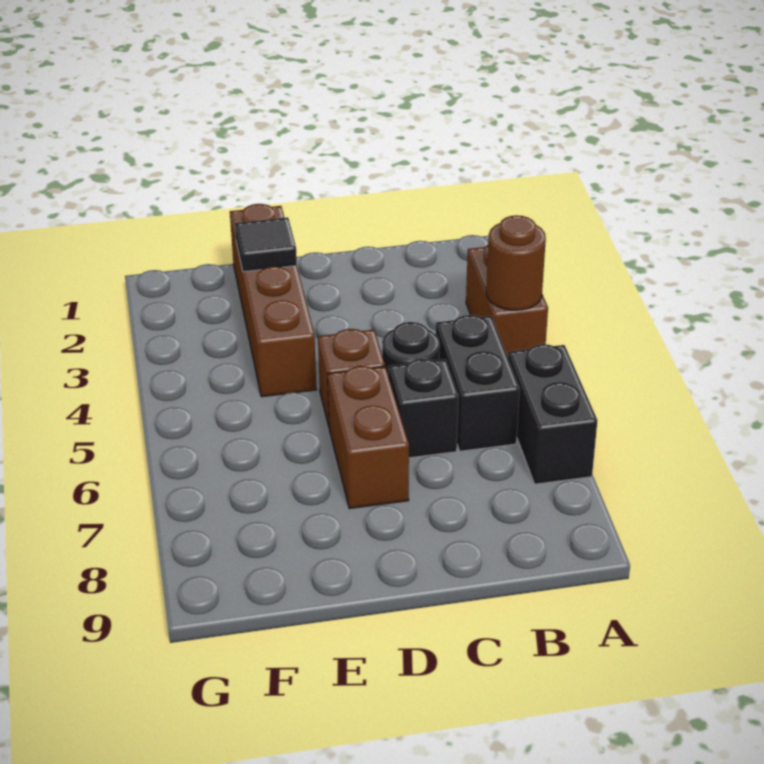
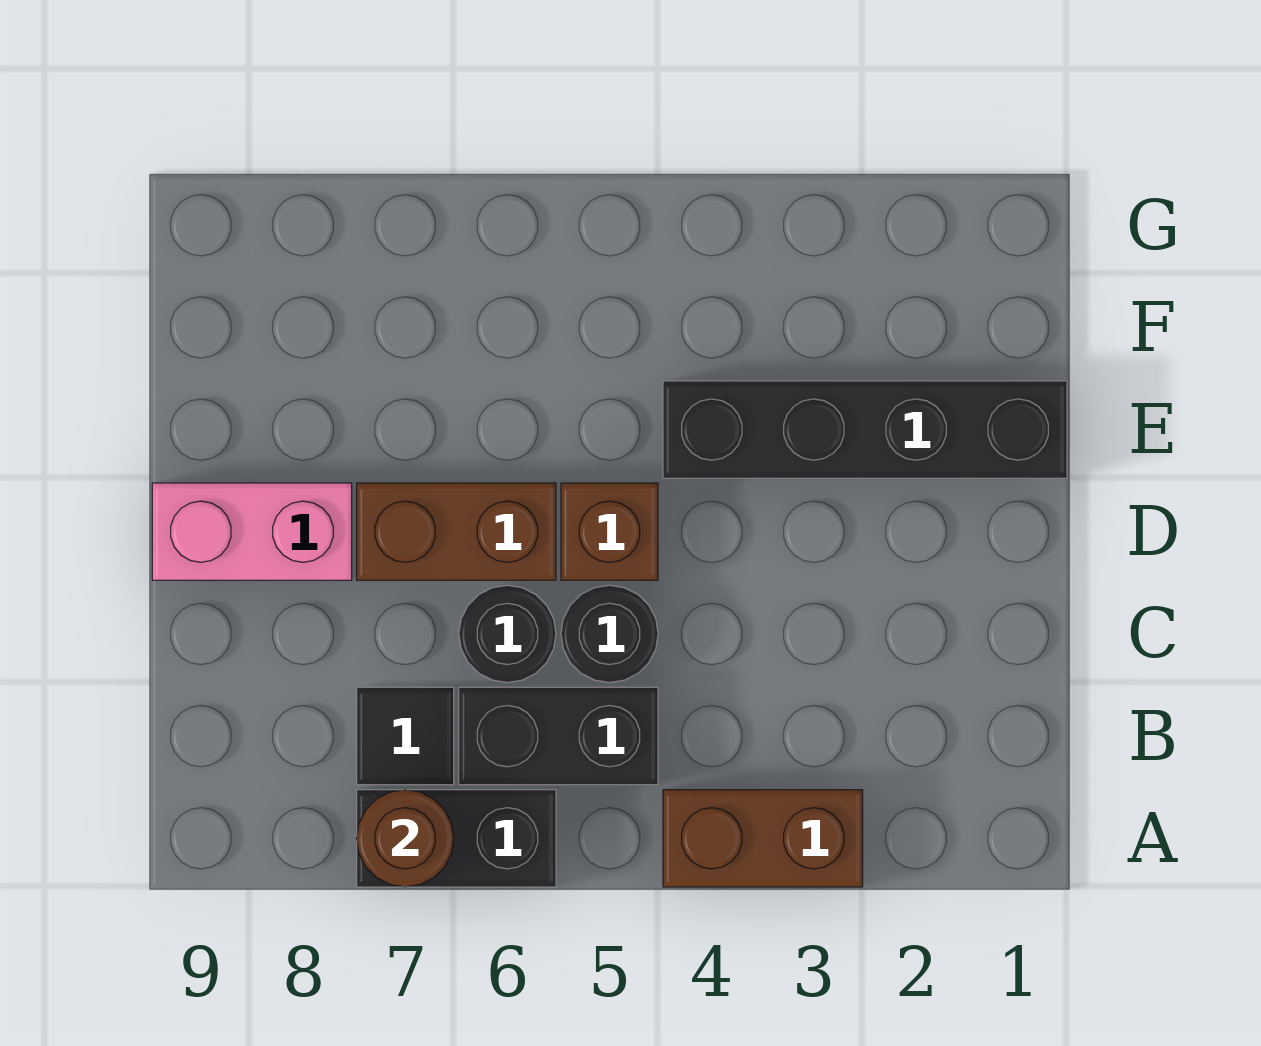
brown 1x1 round brick [486,215,546,310] -> brown 1x1 round brick moved to [357,790,454,887]
black 1x1 brick [388,359,458,458] -> black 1x1 round brick [459,585,556,683]
none -> pink 1x2 brick [152,483,352,580]
brown 1x4 brick [230,204,317,397] -> black 1x4 brick [663,381,1067,478]
black 1x1 tile [235,217,297,272] -> black 1x1 tile moved to [357,687,454,785]

